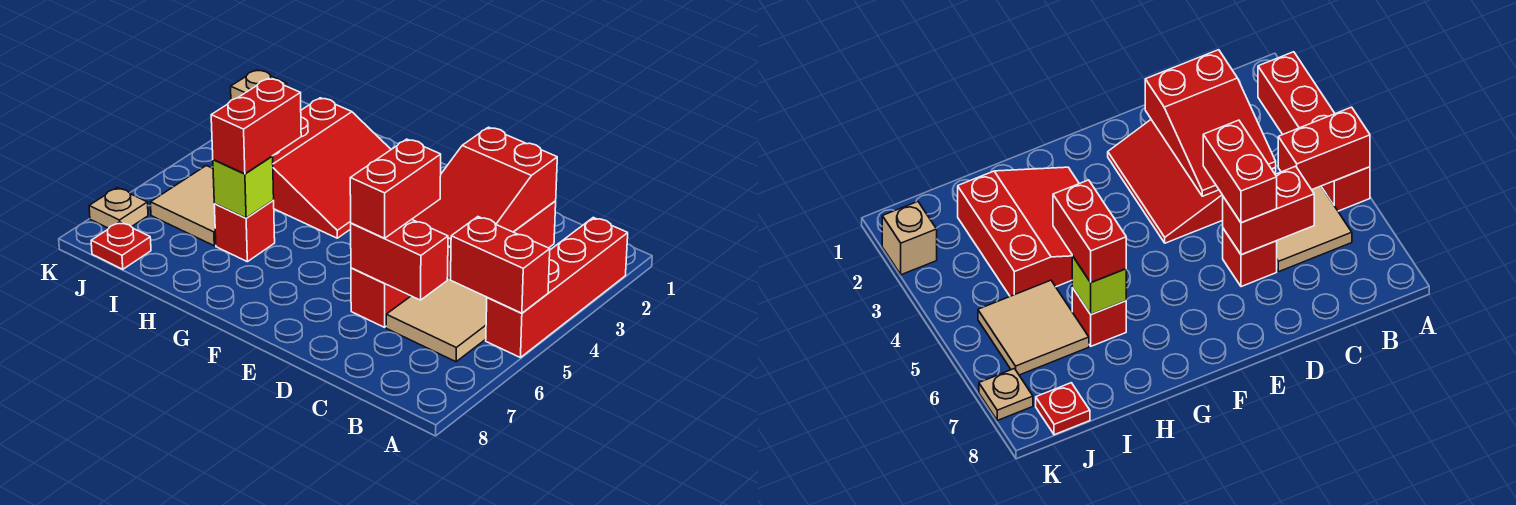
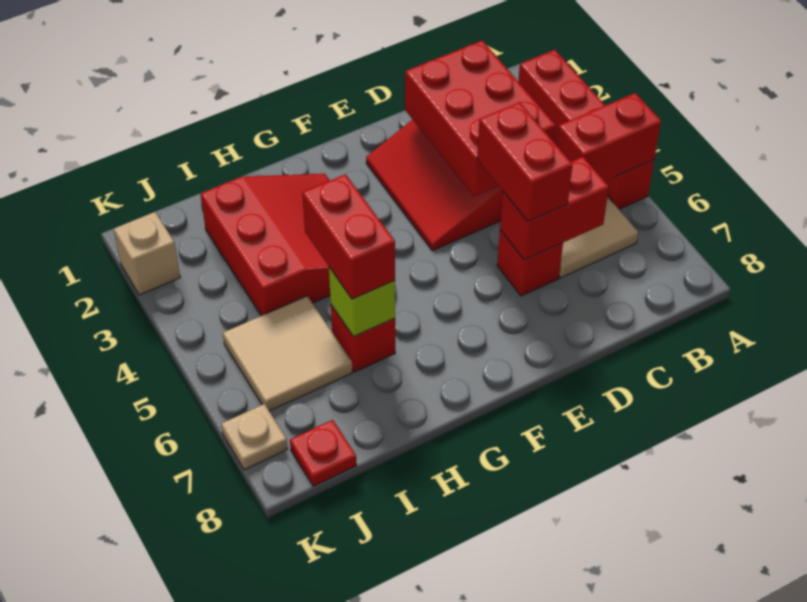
red 2x3 slope [412,127,557,247] -> red 2x3 brick [405,40,555,196]

